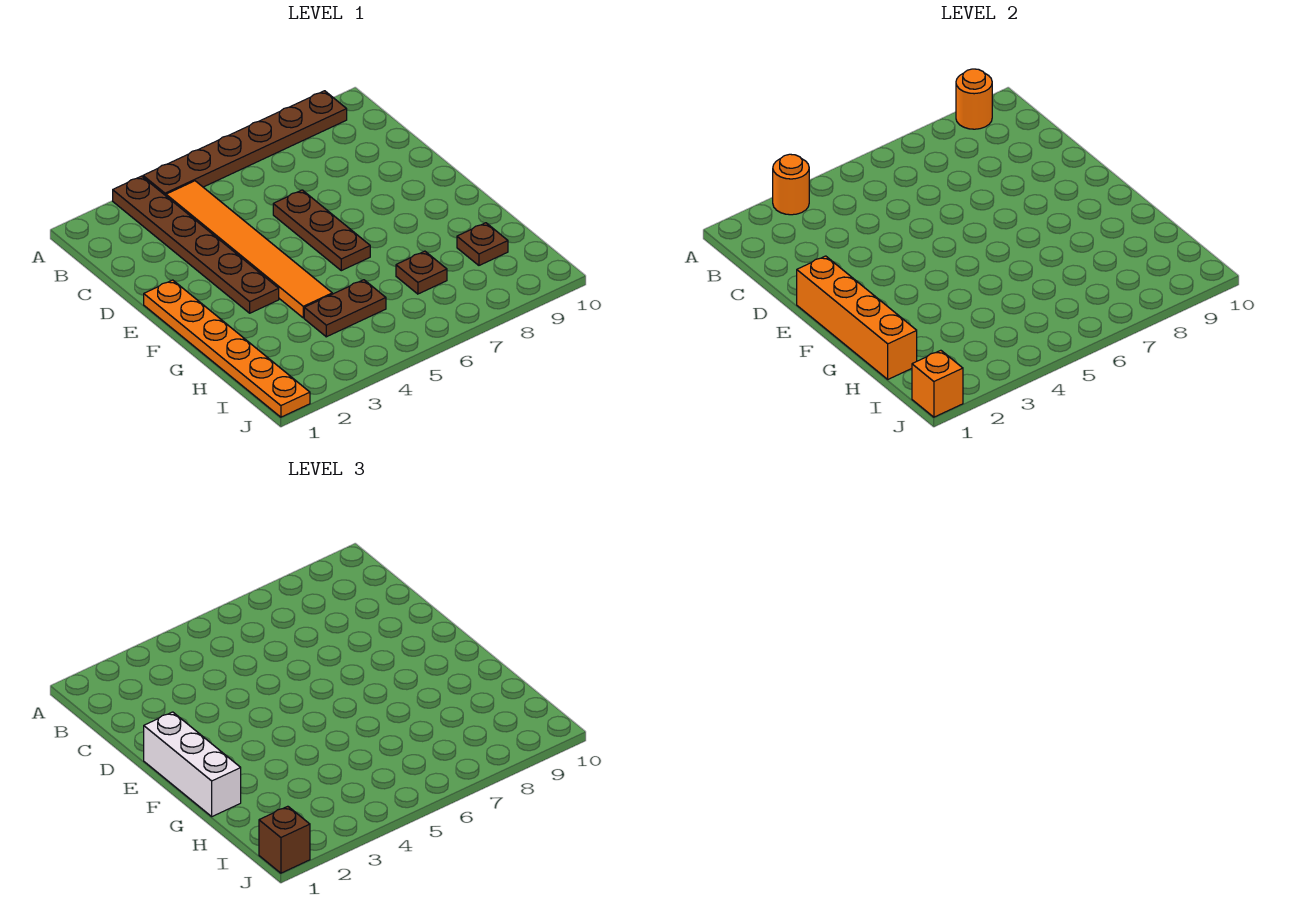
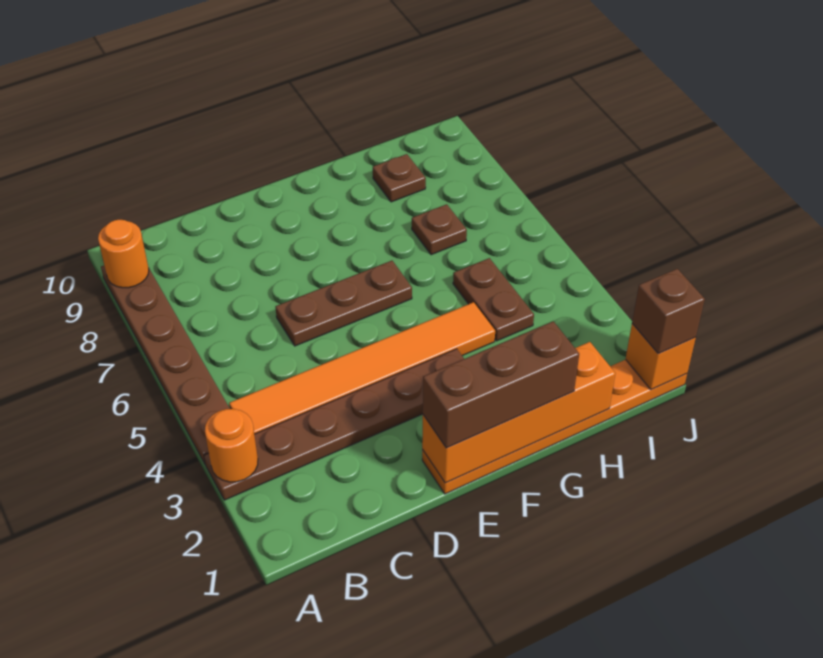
white 1x3 brick [144,712,241,816] -> brown 1x3 brick [423,321,579,448]

